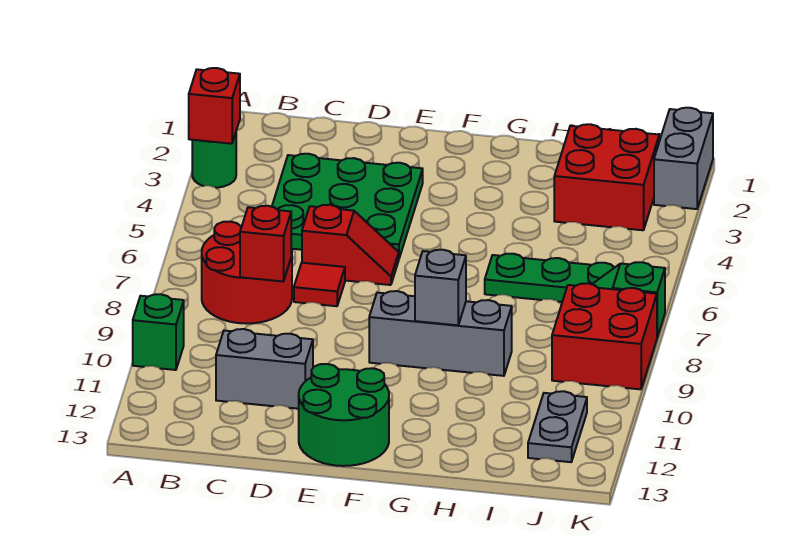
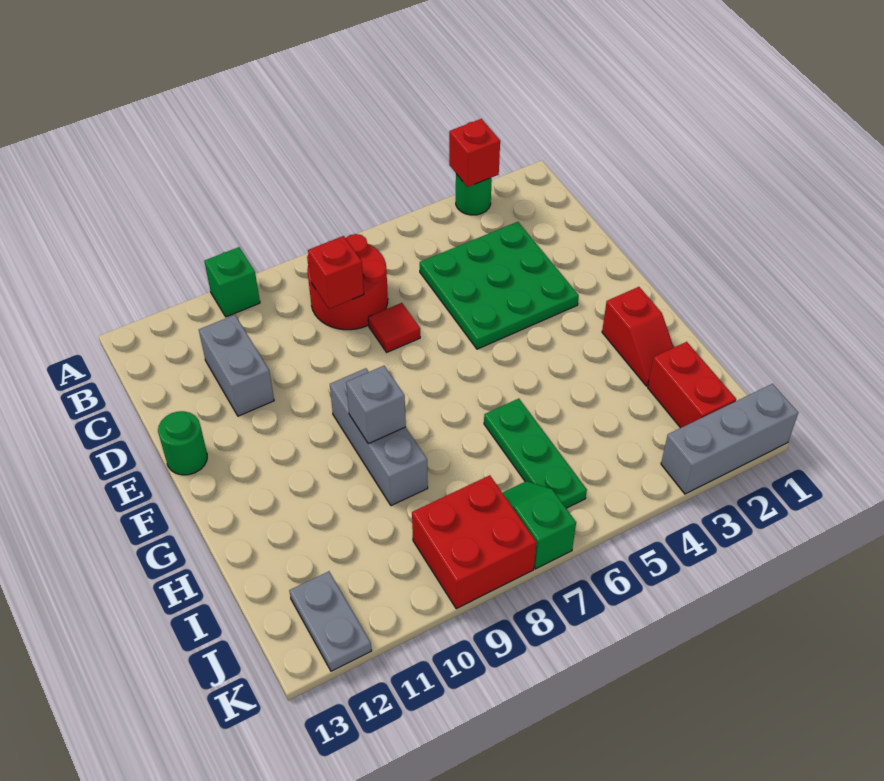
red 1x2 slope [302,205,399,285] -> red 1x2 slope moved to [602,287,674,386]
green 2x2 round brick [299,364,389,466] -> green 1x1 round brick [158,411,207,475]
red 2x2 brick [554,124,659,230] -> red 1x2 brick [648,342,736,428]
grey 1x2 plate [528,391,587,462] -> grey 1x2 plate turned to [289,571,372,671]
grey 1x2 brick [654,108,713,209] -> grey 1x3 brick [661,384,798,494]

